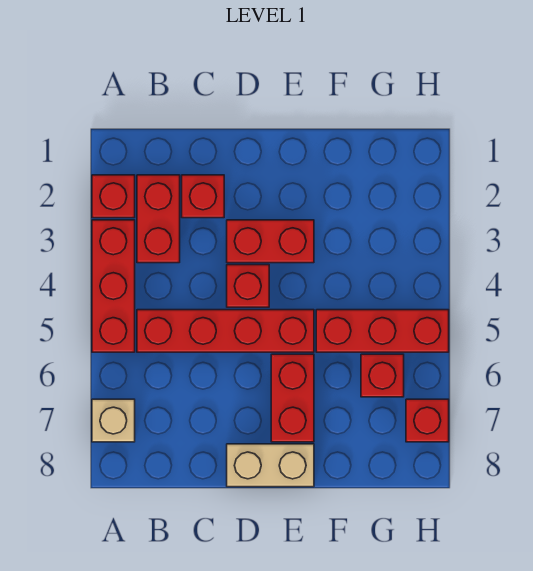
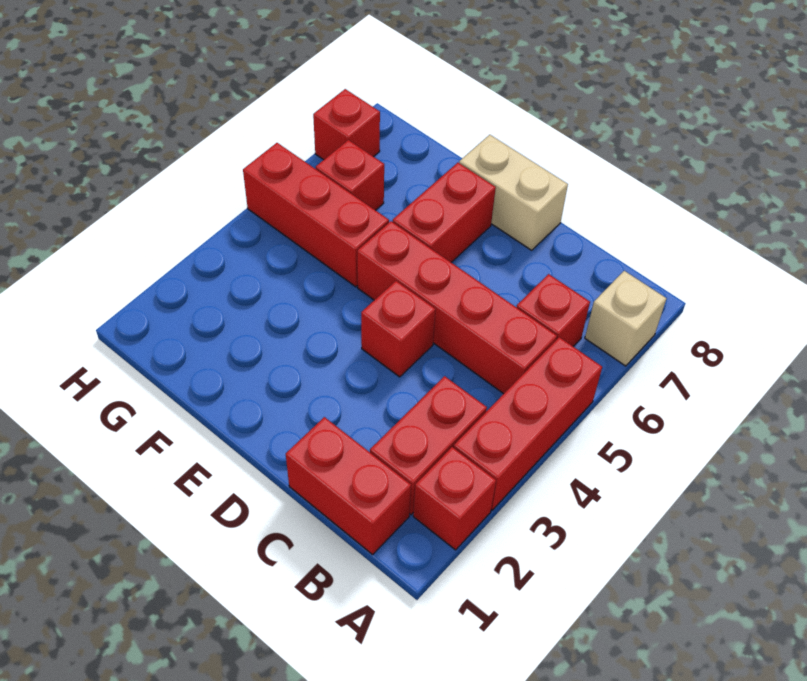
red 1x1 brick [182,175,224,218] -> red 1x1 brick moved to [517,274,590,346]
red 1x2 brick [227,220,314,263] -> red 1x2 brick moved to [286,417,411,555]

